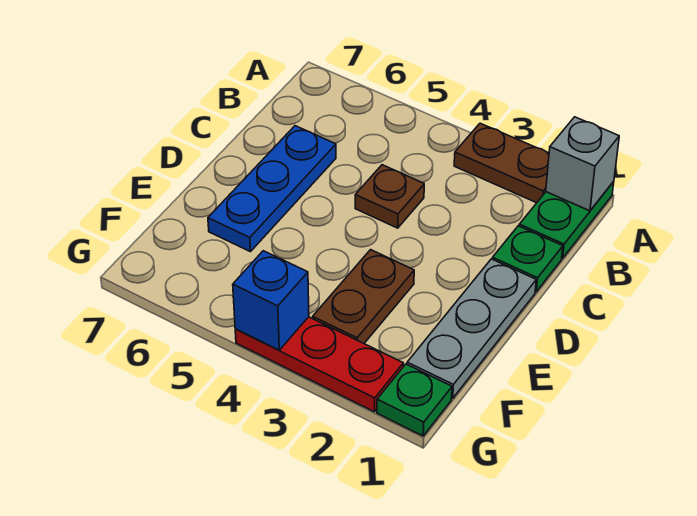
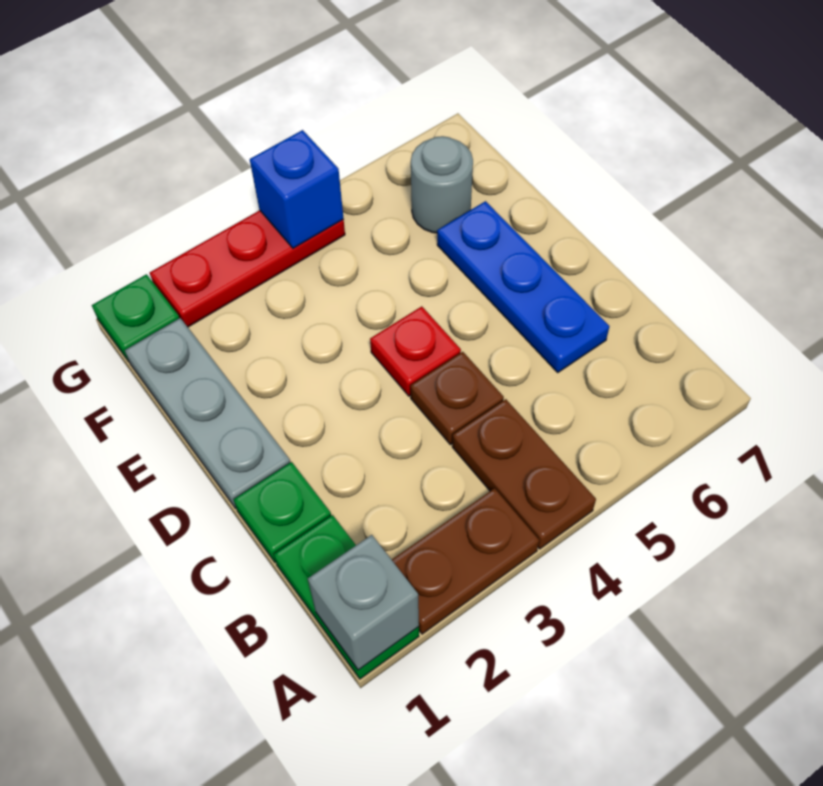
none -> red 1x1 plate [370,306,461,396]
brown 1x2 plate [313,250,414,343] -> brown 1x2 plate moved to [452,399,596,549]
none -> grey 1x1 round brick [411,136,473,233]

